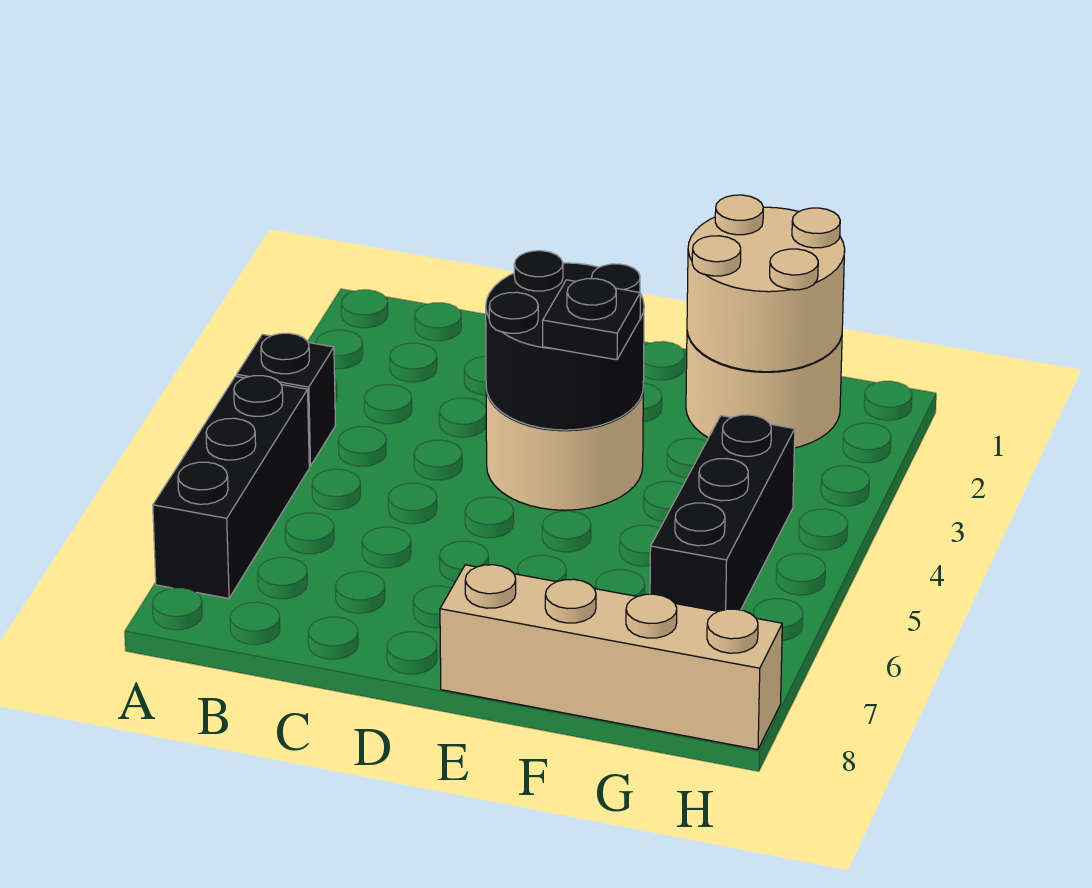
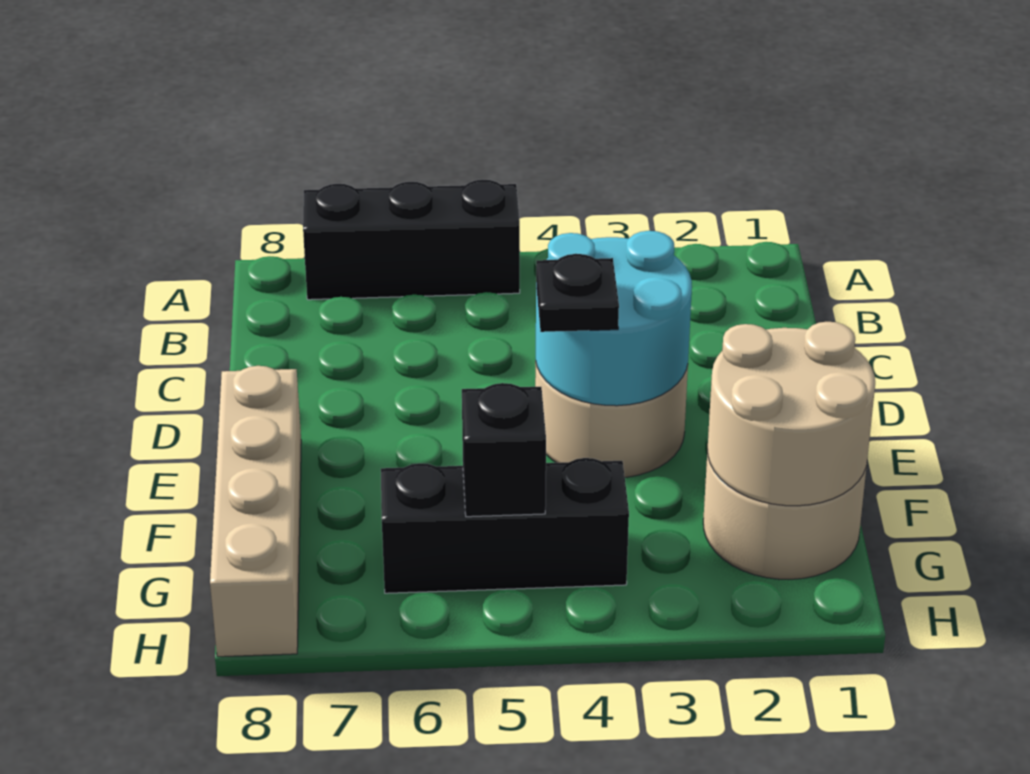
black 1x1 brick [237,333,335,466] -> black 1x1 brick moved to [462,383,546,517]
black 2x2 round brick [486,251,644,430] -> cyan 2x2 round brick [536,231,692,406]

